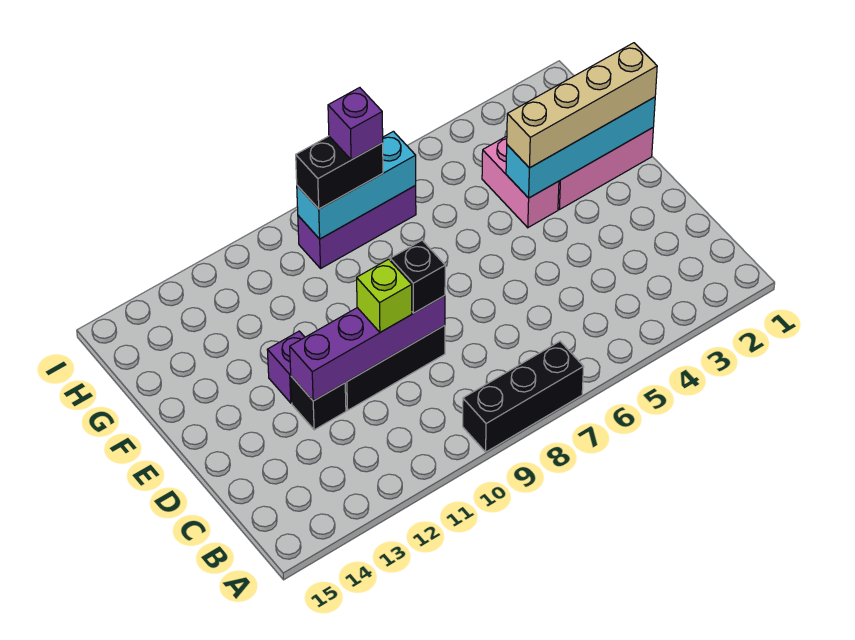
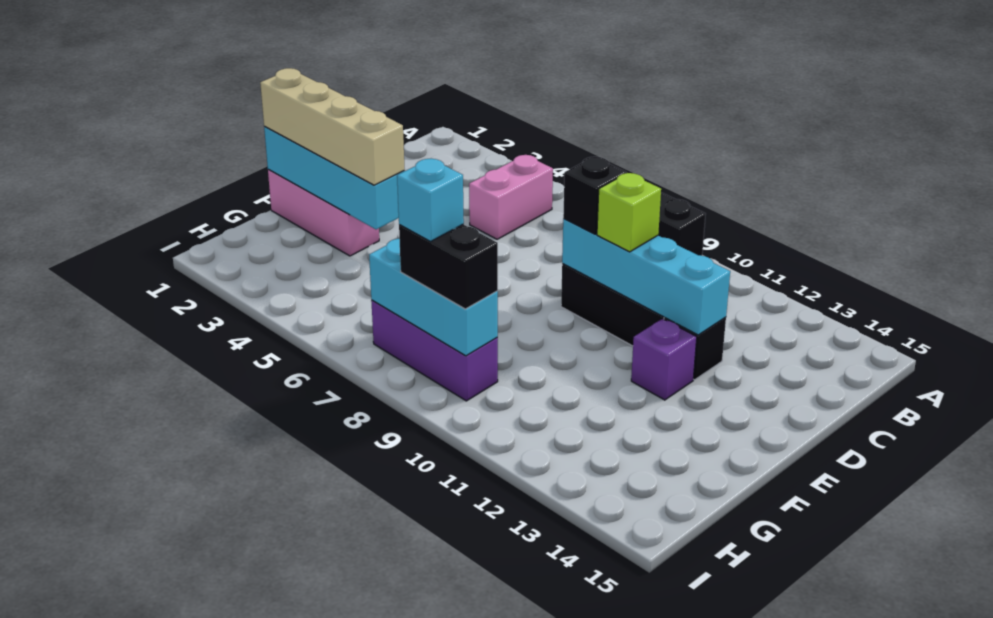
purple 1x4 brick [290,296,445,401] -> cyan 1x4 brick [562,219,730,335]
pink 1x2 brick [482,136,559,228] -> pink 1x2 brick moved to [469,155,553,239]
purple 1x1 brick [328,88,383,160] -> cyan 1x1 brick [397,158,464,242]

